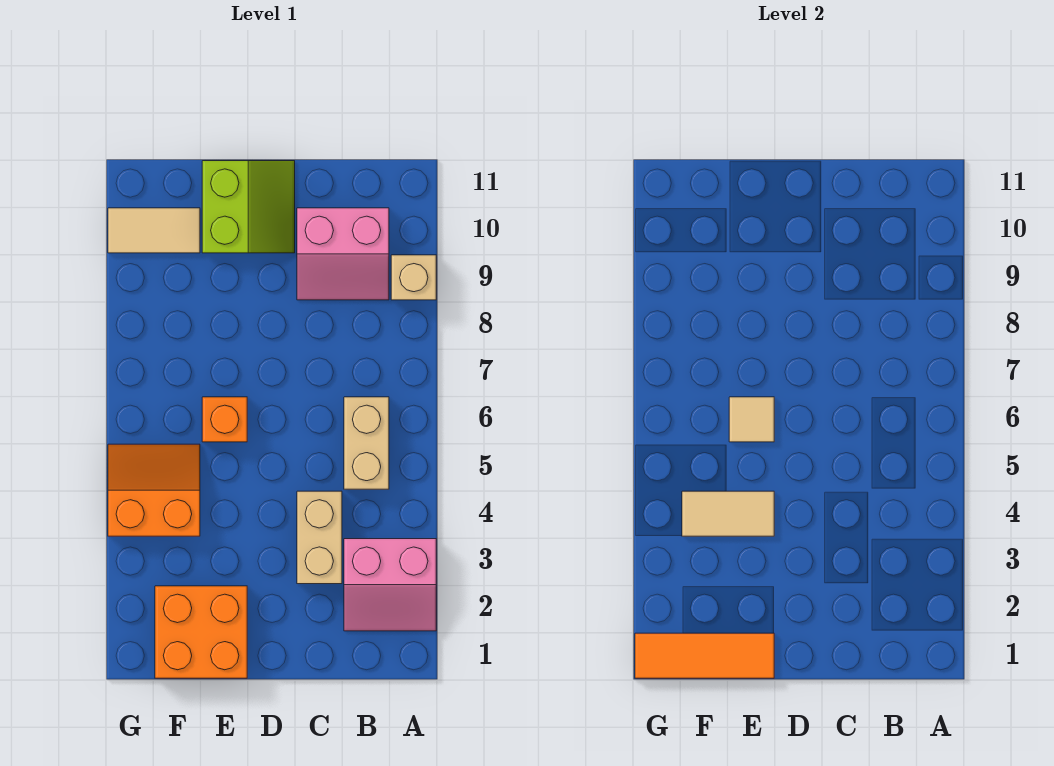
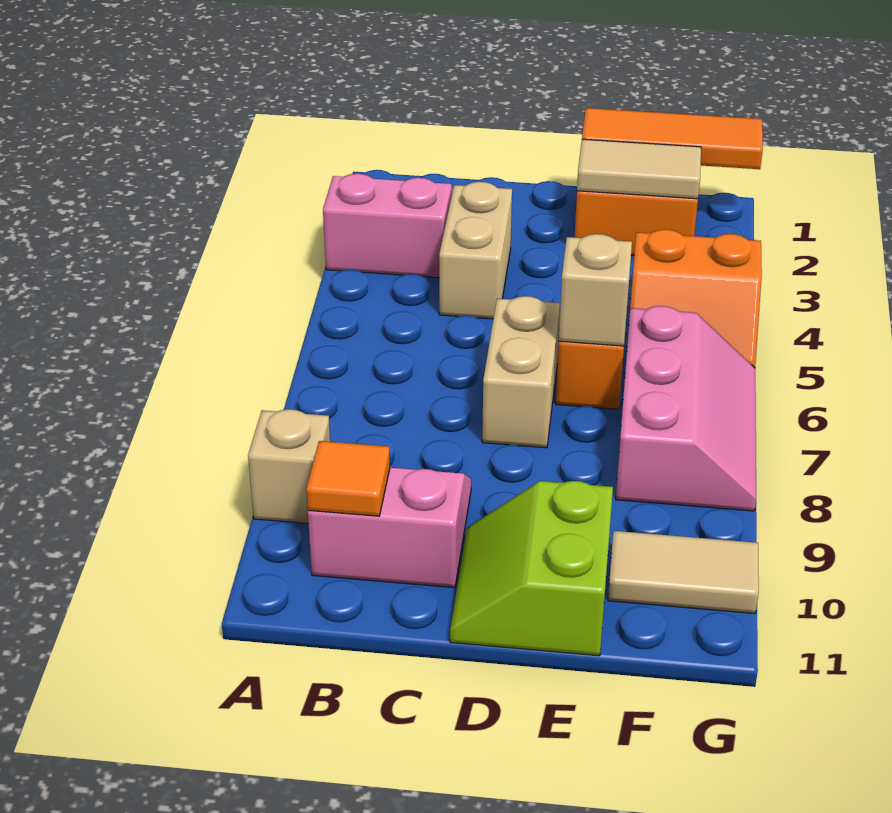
tan 1x2 brick [344,397,389,489] -> tan 1x2 brick moved to [482,296,560,448]
none -> orange 1x1 tile [306,441,390,516]
tan 1x2 tile [682,491,774,536] -> tan 1x2 tile moved to [577,139,701,199]
tan 1x1 tile [729,397,774,442] -> tan 1x1 brick [559,234,632,346]
none -> pink 2x3 slope [616,306,756,511]

